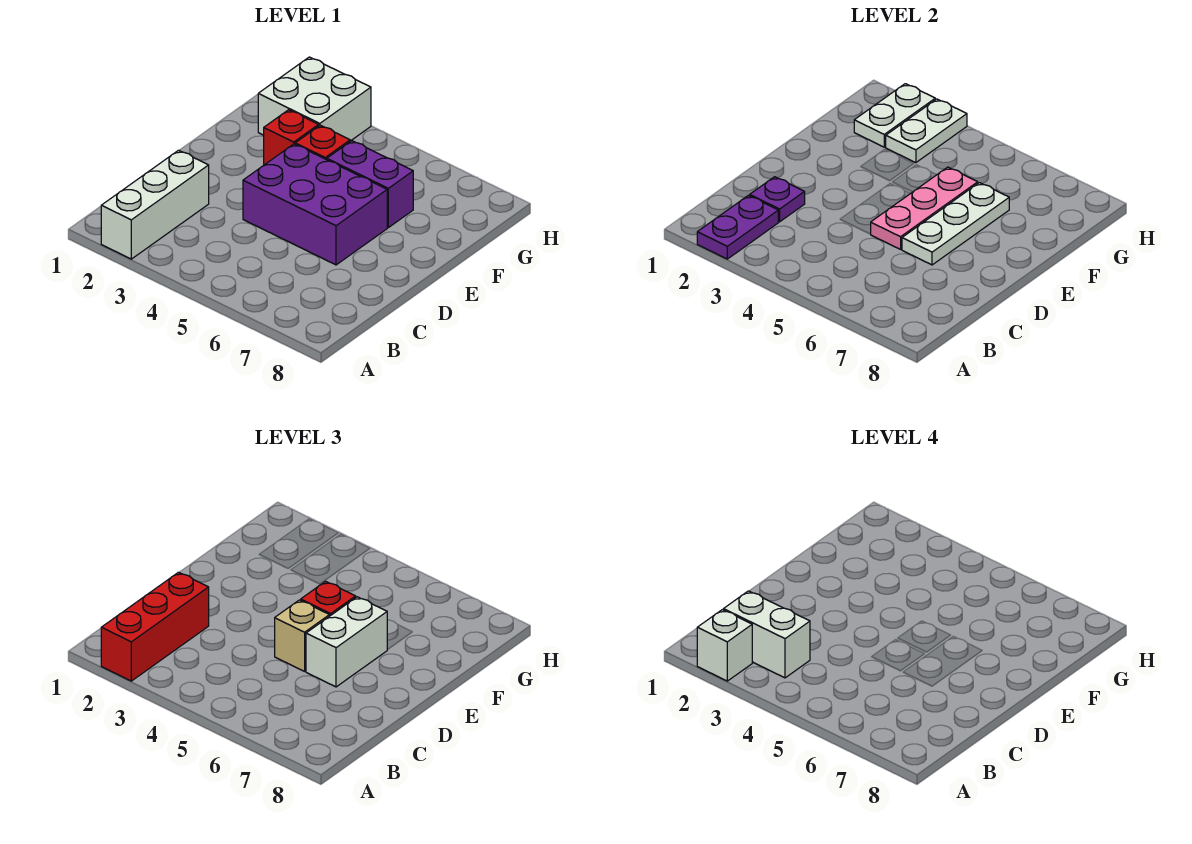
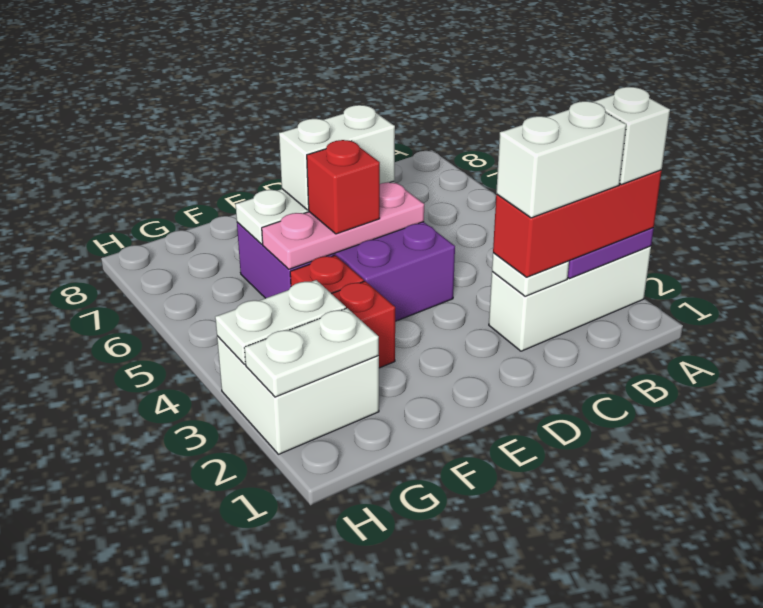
white 1x2 brick [723,591,810,678] -> white 1x2 brick turned to [496,101,626,218]
purple 1x1 plate [750,177,805,222] -> white 1x1 plate [492,253,569,296]
tan 1x1 brick [275,600,329,671] -> none

